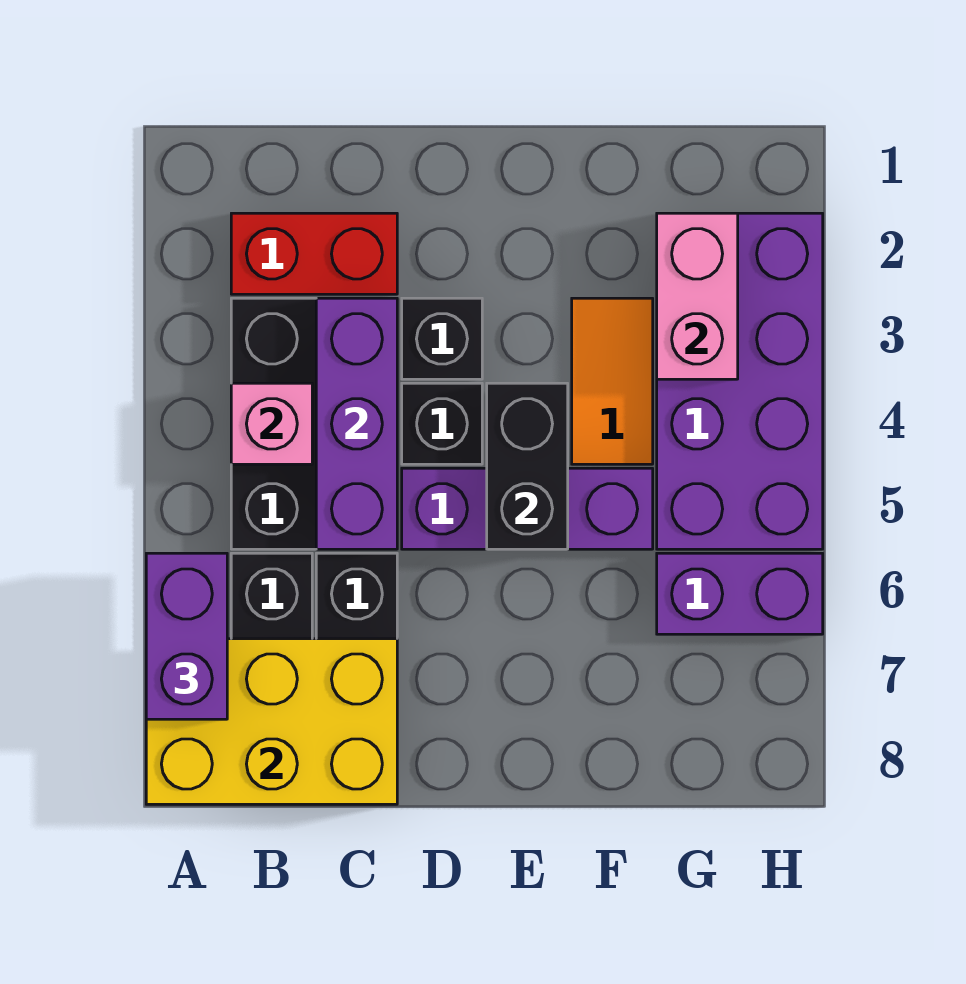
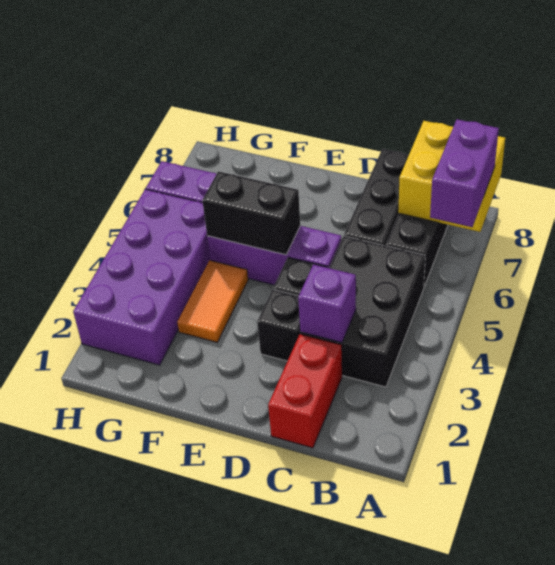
yellow 2x3 brick [146,639,397,804] -> yellow 2x2 brick [398,121,505,232]
red 1x2 brick [231,213,397,294] -> red 1x2 brick turned to [268,334,342,448]
pink 1x1 brick [231,383,312,464] -> none
purple 1x3 brick [316,298,397,549] -> purple 1x1 brick [298,264,356,343]
black 1x2 brick [487,383,568,549] -> black 1x2 brick turned to [202,171,300,255]
pink 1x2 brick [657,213,738,379] -> none

